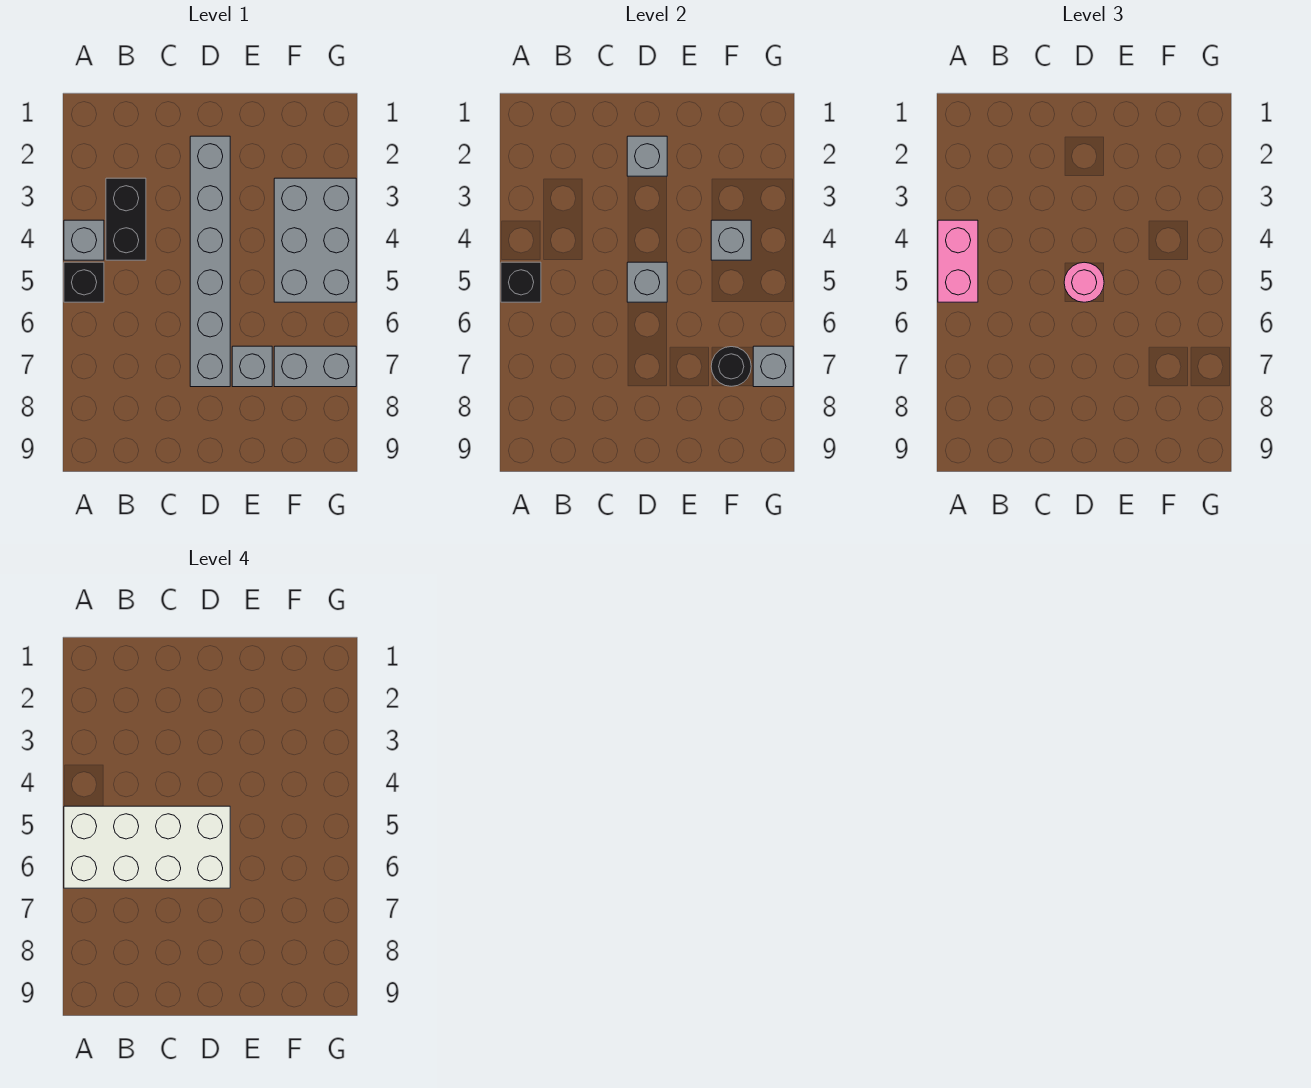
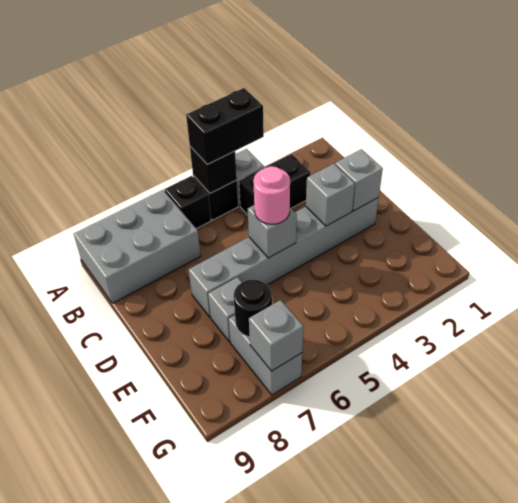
pink 1x2 brick [938,220,978,302] -> black 1x2 brick [186,88,264,164]
white 2x4 brick [64,806,230,888] -> none
none -> black 1x1 brick [164,176,211,229]
grey 2x3 brick [274,178,356,302] -> grey 2x3 brick moved to [74,190,201,303]
grey 1x1 brick [711,220,751,260] -> grey 1x1 brick moved to [306,164,355,226]

